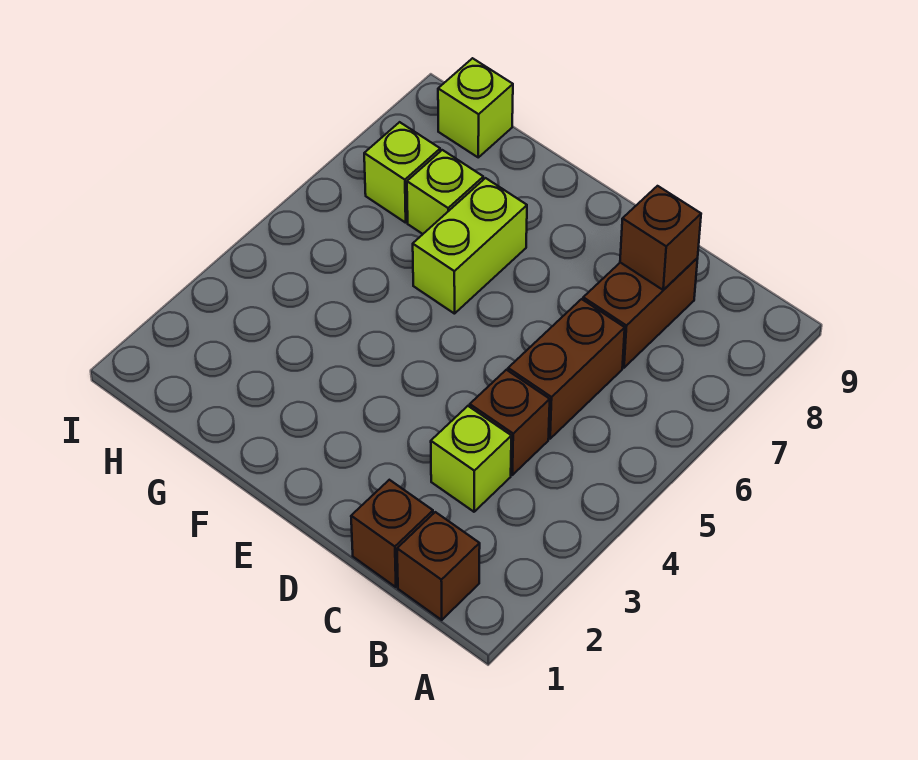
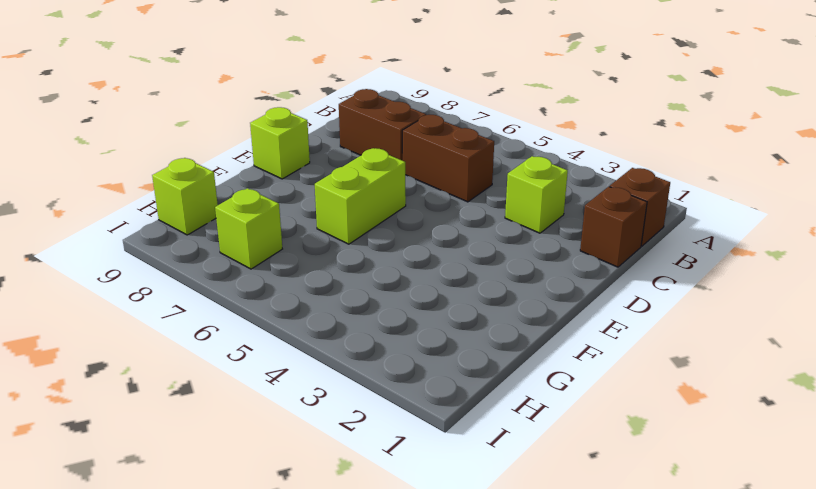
brown 1x1 brick [470,370,550,475] -> none
brown 1x1 brick [620,186,701,290] -> none
lime 1x2 brick [413,178,527,314] -> lime 1x2 brick turned to [315,148,406,244]
lime 1x1 brick [407,150,483,234] -> lime 1x1 brick moved to [250,107,310,179]

